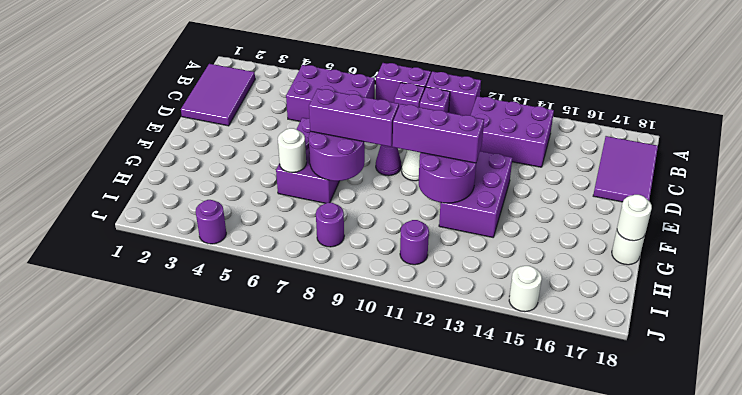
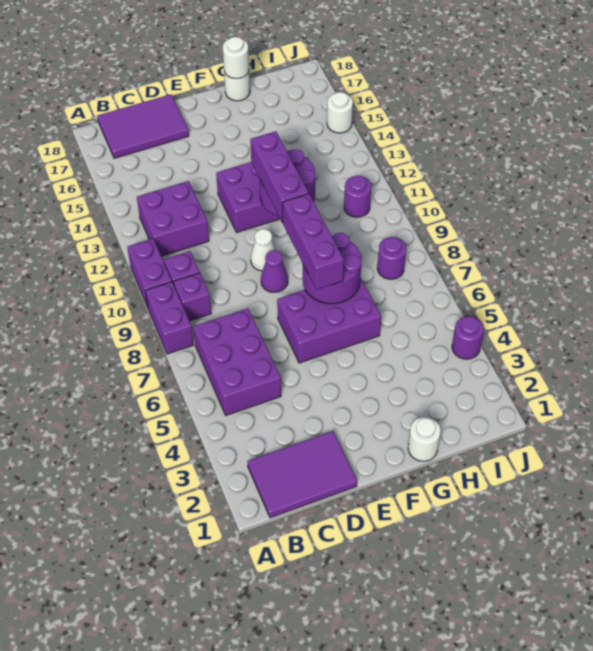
purple 2x3 brick [471,96,554,167] -> purple 2x2 brick [137,181,209,256]
white 1x1 round brick [278,128,306,172] -> white 1x1 round brick moved to [408,417,441,461]

